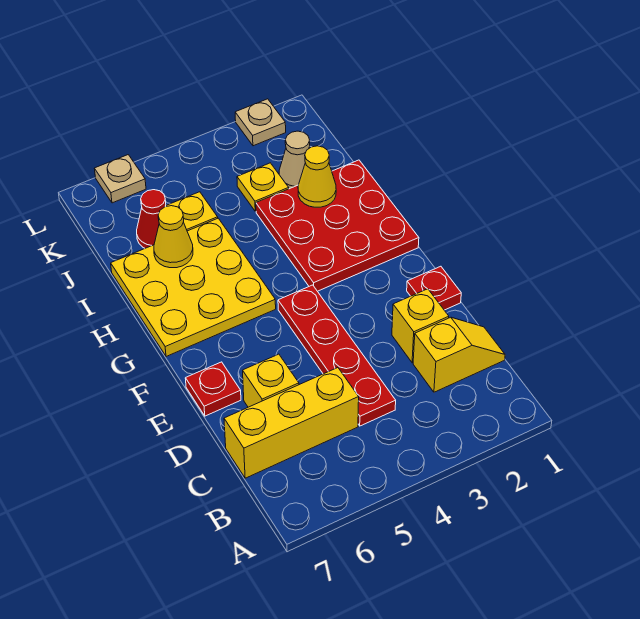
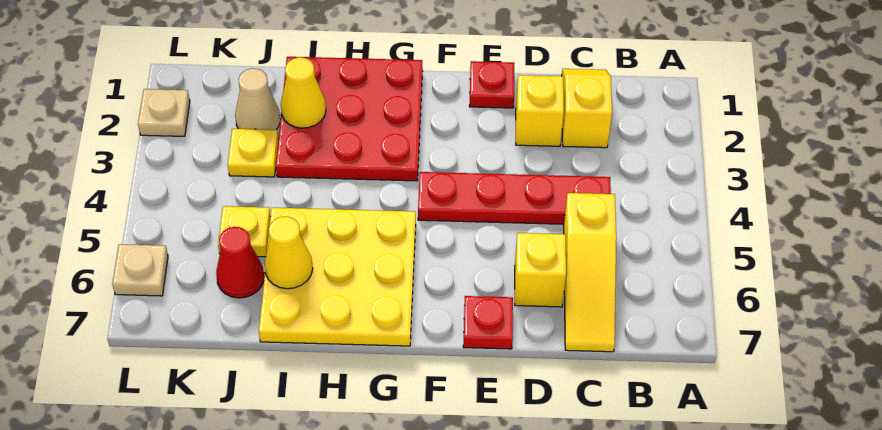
yellow 1x3 brick [224,368,359,478] -> yellow 1x3 slope [564,193,616,352]

